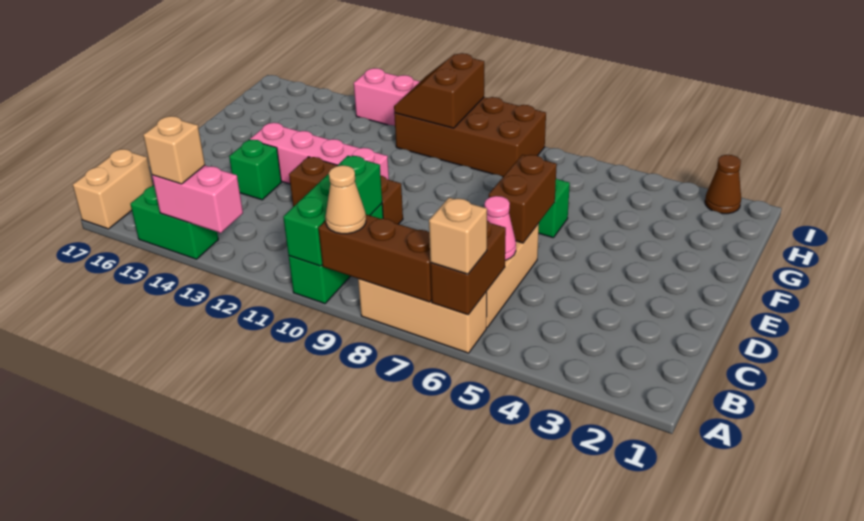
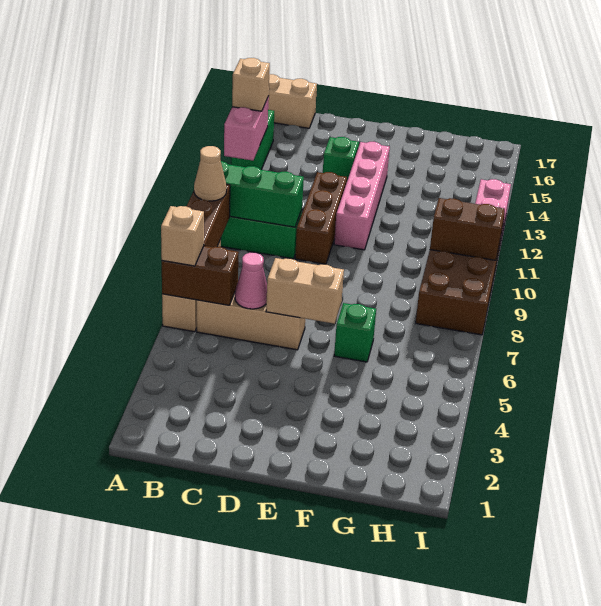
brown 1x2 brick [489,155,557,243] -> tan 1x2 brick [266,258,344,324]
brown 1x1 cone [705,155,741,214] -> none

